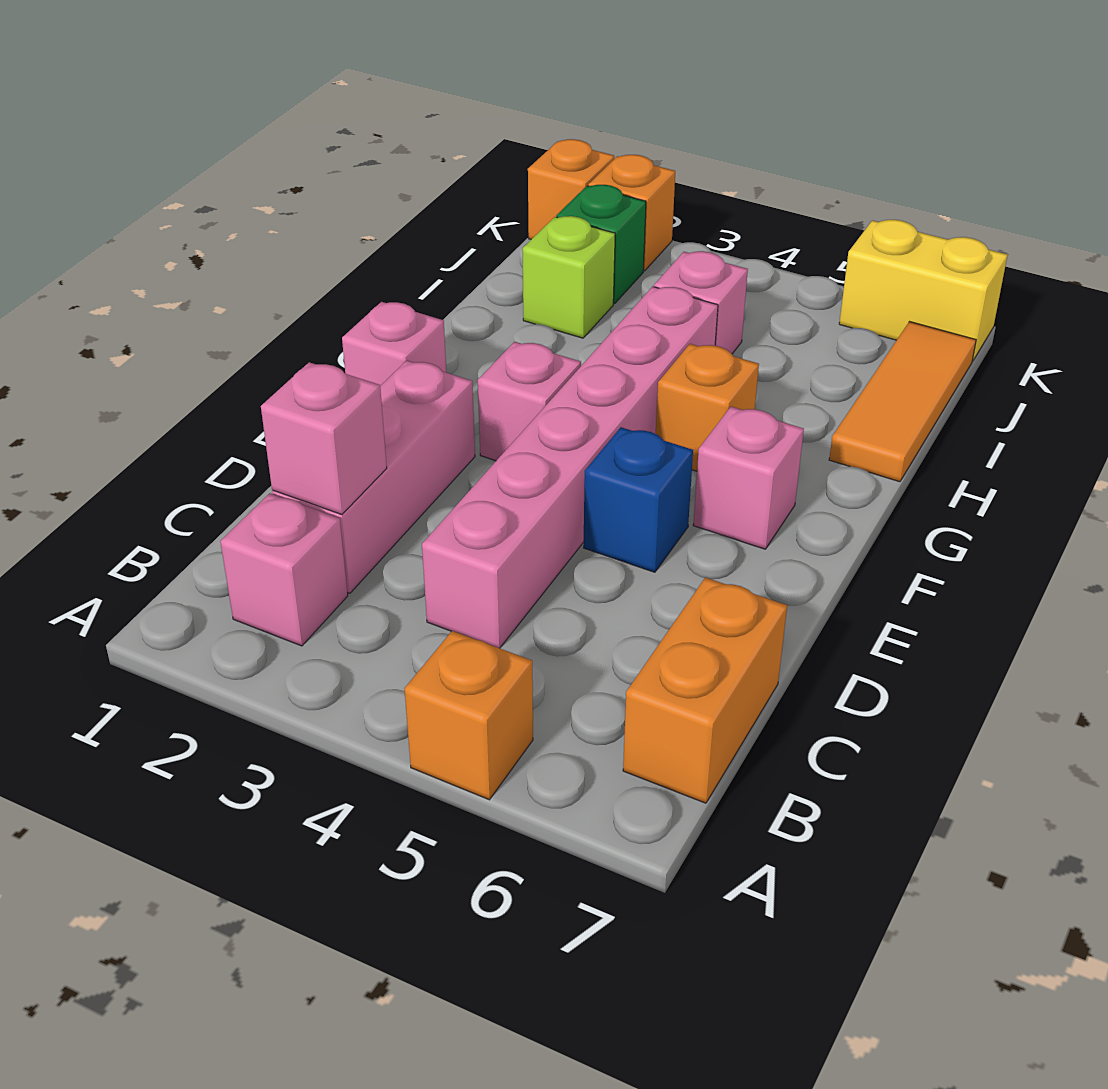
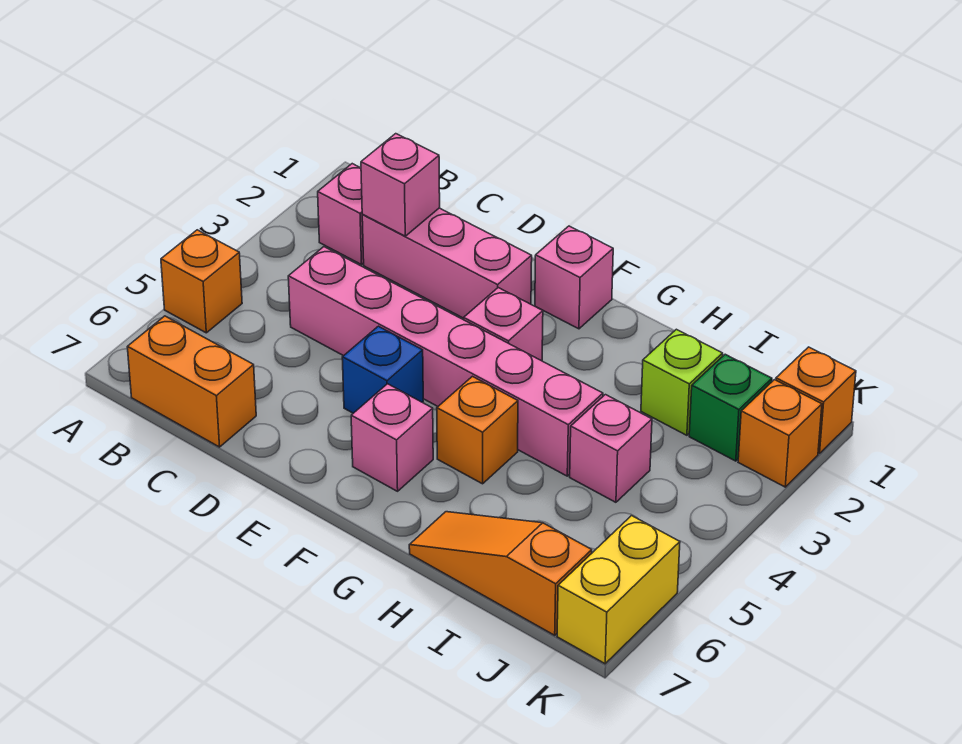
orange 1x3 tile [829,322,976,482] -> orange 1x3 slope [409,512,592,635]

